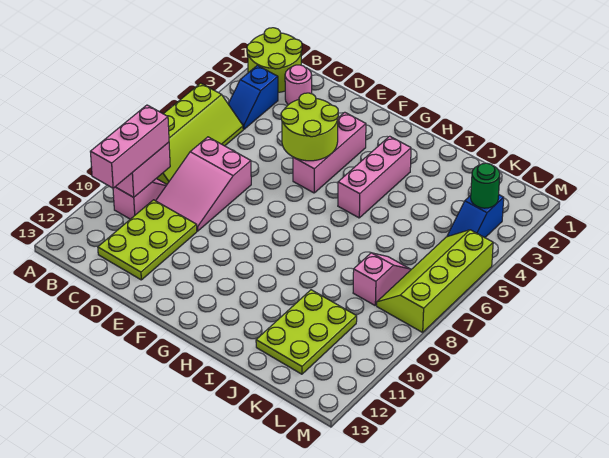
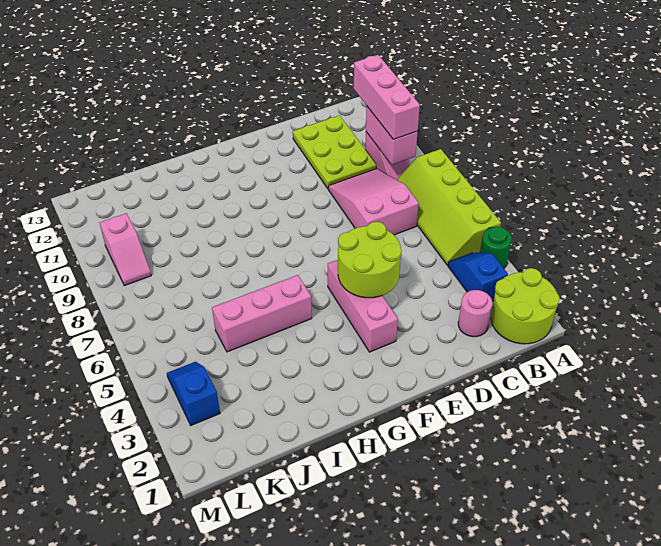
pink 1x3 brick [338,136,411,218] -> pink 1x3 brick turned to [212,275,312,352]
lime 2x3 plate [256,290,357,374] -> none
pink 1x2 slope [353,253,410,305] -> pink 1x2 slope moved to [100,213,151,286]
green 1x1 round brick [471,163,500,208] -> green 1x1 round brick moved to [480,226,512,268]
lime 2x4 slope [377,230,493,332] -> none

